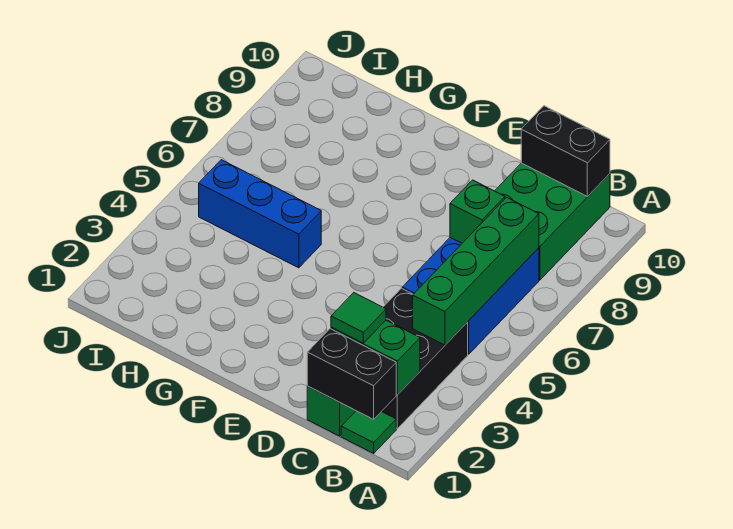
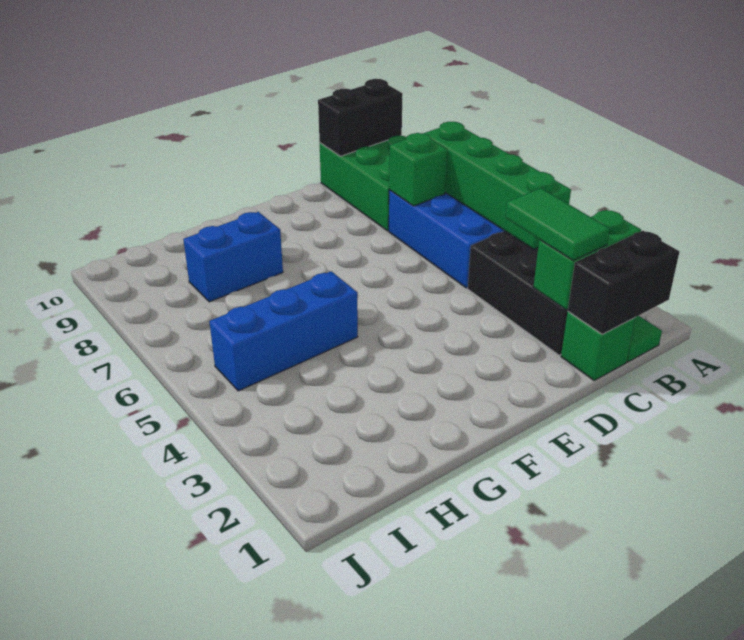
green 1x1 tile [331,293,386,343] -> green 1x2 tile [506,188,610,260]
none -> blue 1x2 brick [183,212,283,302]

